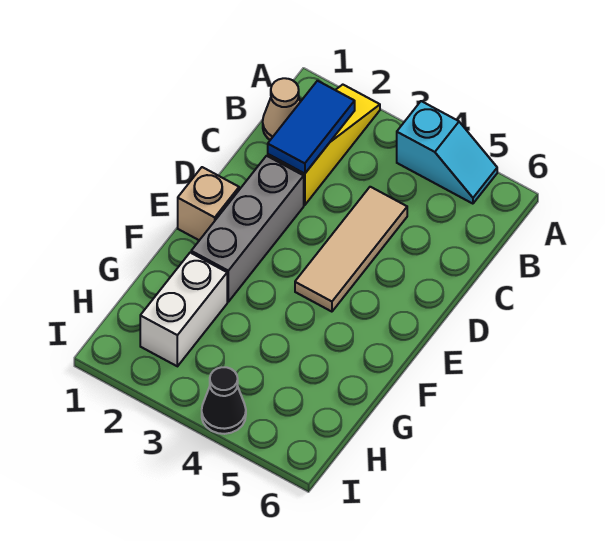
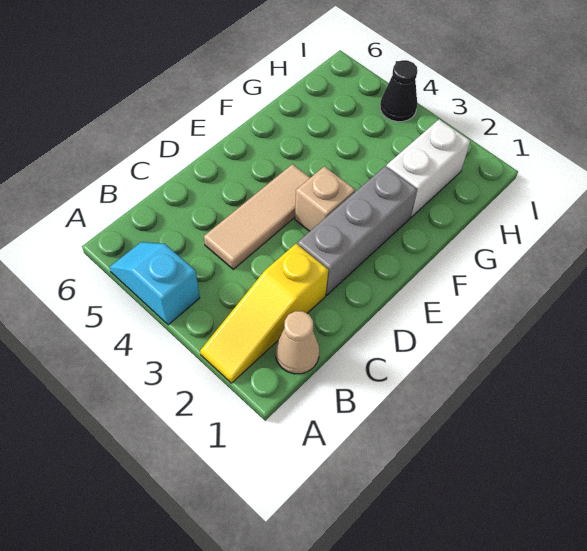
blue 1x2 tile [268,81,355,174] -> none
tan 1x1 brick [178,167,239,240] -> tan 1x1 brick moved to [295,166,355,231]

